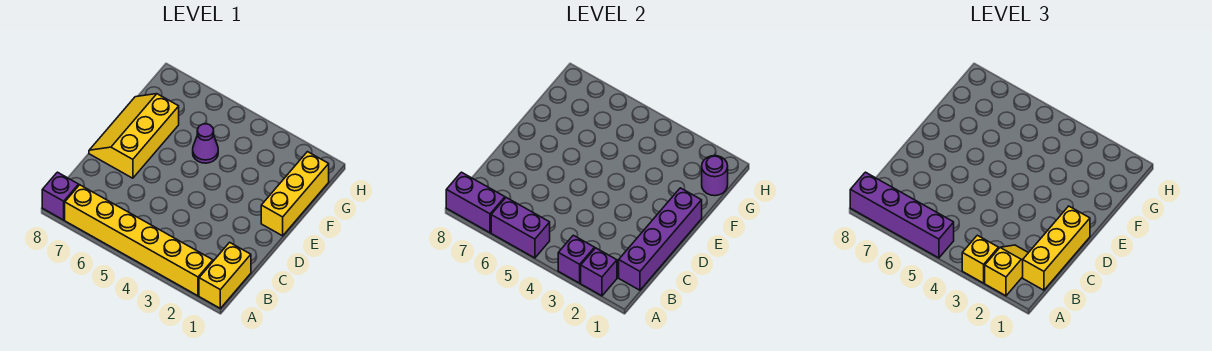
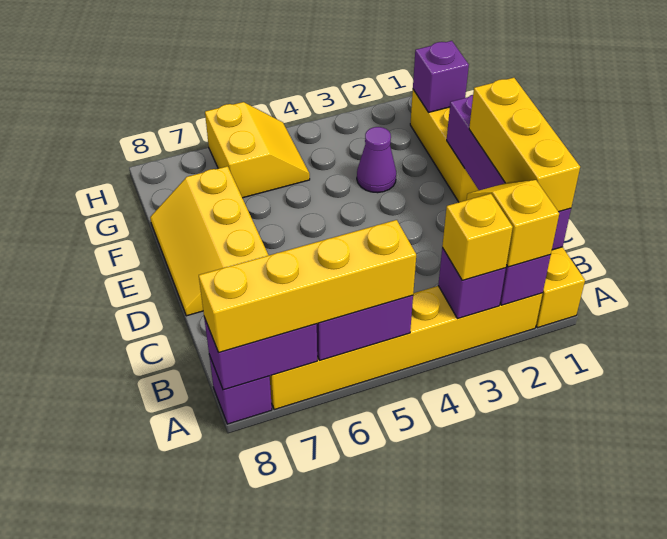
purple 1x4 brick [850,172,954,258] -> yellow 1x4 brick [199,220,416,353]
purple 1x1 cone [193,124,218,163] -> purple 1x1 cone moved to [357,127,396,193]
purple 1x1 round brick [702,156,728,196] -> purple 1x1 brick [413,41,469,112]
none -> yellow 2x2 slope [205,102,310,198]

